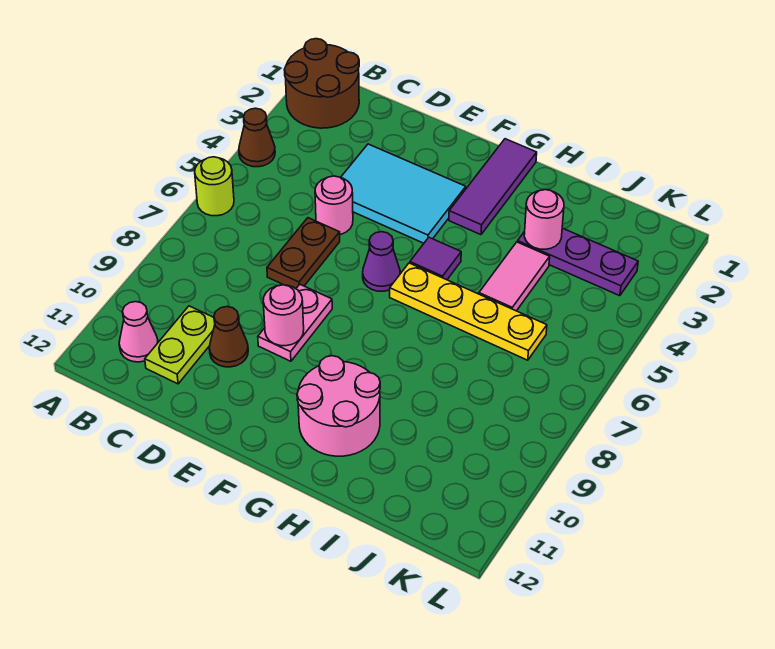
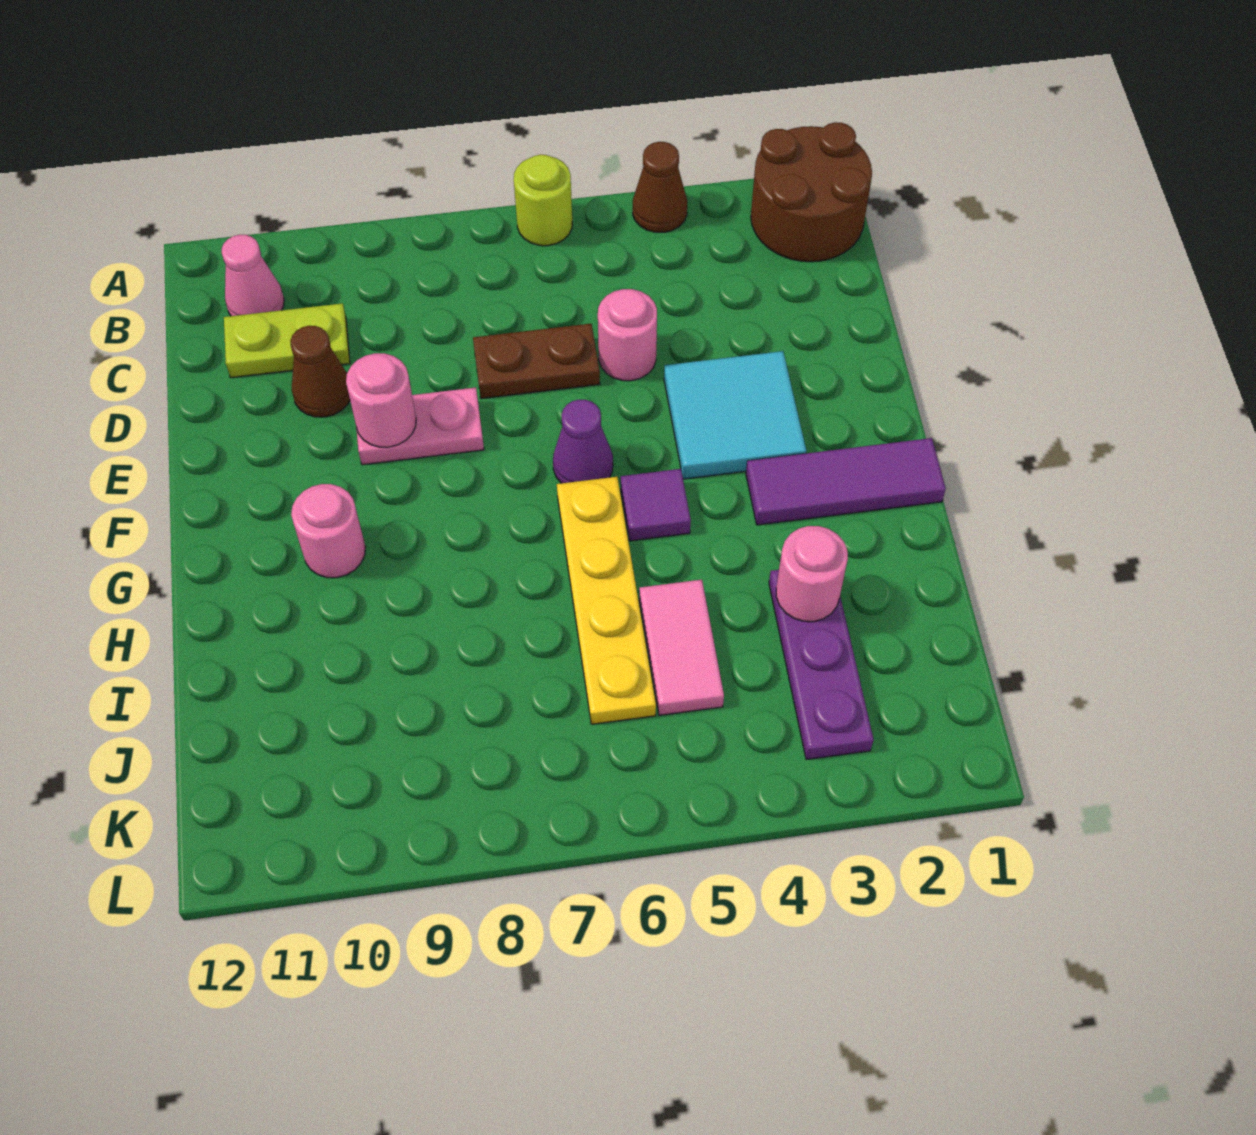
cyan 2x3 tile [340,144,466,243] -> cyan 2x2 tile [664,351,806,479]
pink 2x2 round brick [297,356,380,456] -> pink 1x1 round brick [291,484,366,578]
pink 1x2 tile [479,242,550,311] -> pink 1x2 tile turned to [639,580,724,715]

